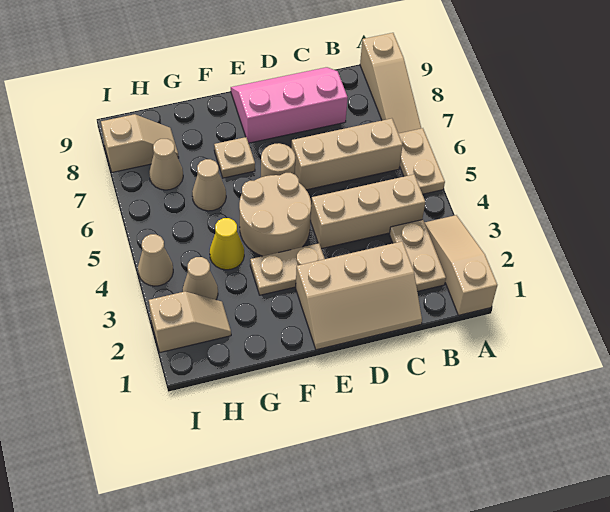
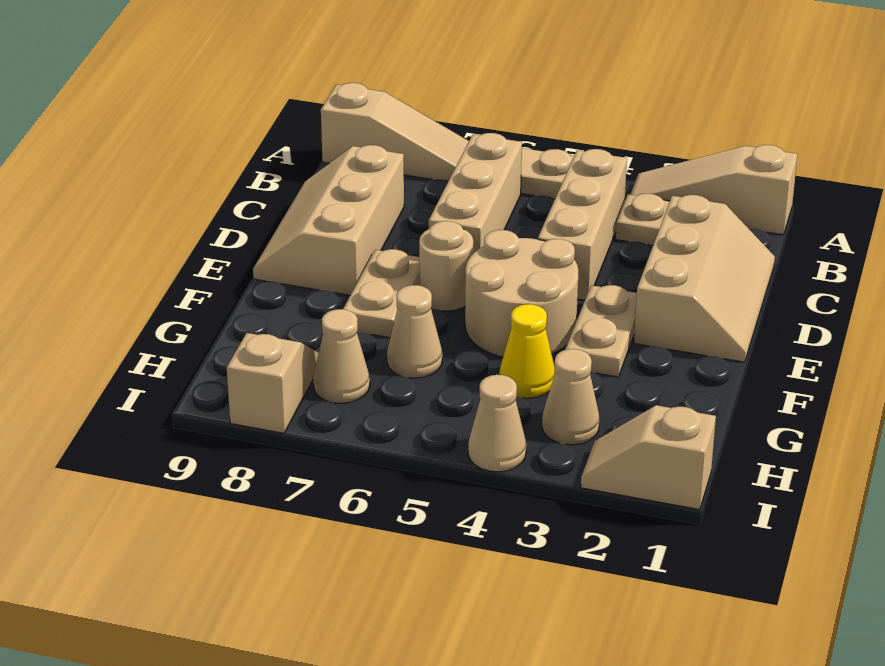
pink 2x3 slope [231,67,348,143] -> tan 2x3 slope [253,145,404,295]
tan 1x1 plate [214,137,255,178] -> tan 1x2 plate [343,249,420,338]
tan 1x2 slope [149,292,231,352] -> tan 1x2 slope turned to [581,405,716,510]

